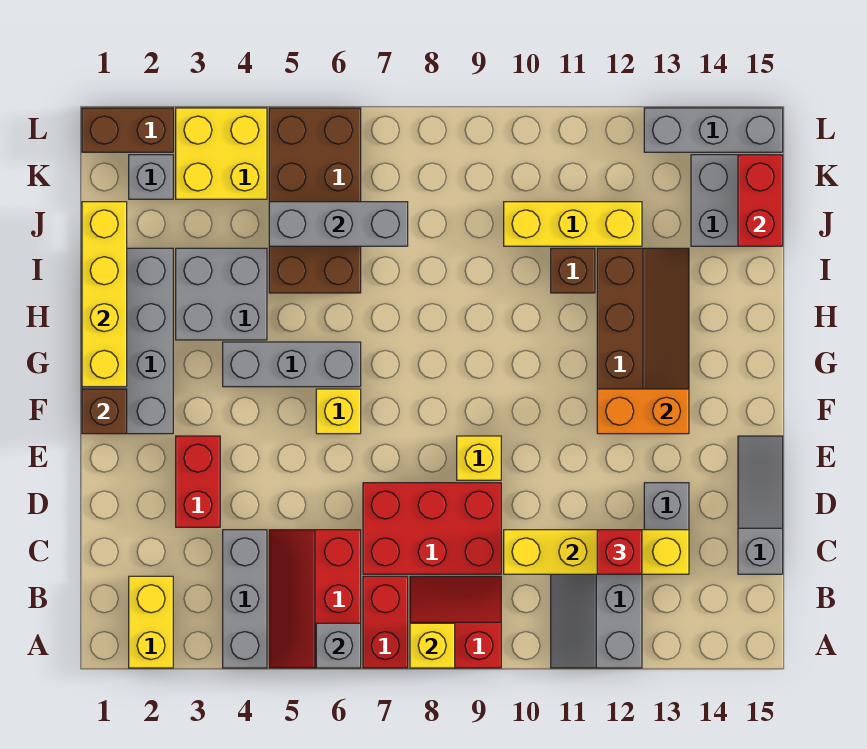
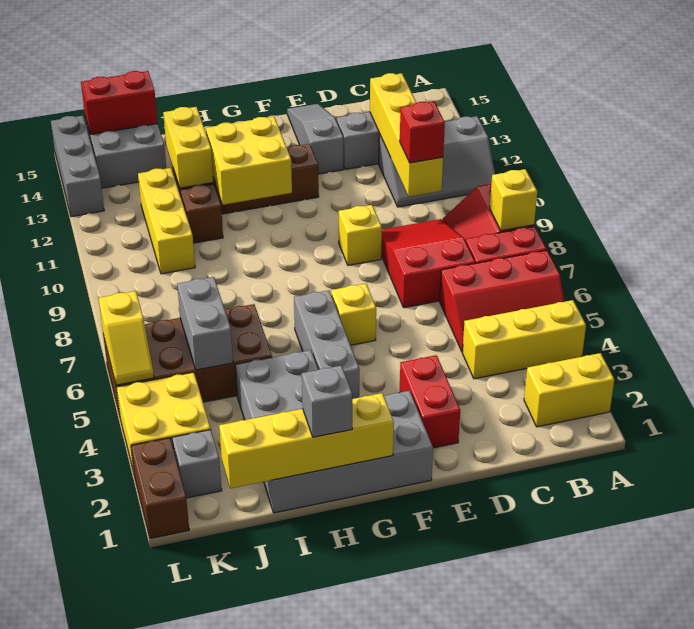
grey 1x3 brick [223,530,267,668] -> yellow 1x3 brick [462,300,586,379]
grey 1x1 brick [316,623,361,668] -> grey 1x1 brick moved to [302,365,352,437]
red 2x3 brick [363,483,501,574] -> red 2x3 slope [381,219,475,308]
red 1x1 brick [597,530,642,574] -> red 1x1 brick moved to [400,102,445,163]
grey 1x3 slope [738,436,783,574] -> grey 1x3 slope turned to [287,104,343,174]
red 1x2 brick [176,436,220,527] -> red 1x2 brick turned to [399,355,460,448]
brown 1x1 brick [82,389,127,434] -> none
orange 1x2 brick [597,389,689,434] -> none
none -> yellow 2x2 brick [206,117,292,205]
none -> yellow 1x2 brick [163,107,213,188]
grey 1x3 brick [269,202,408,246] -> grey 1x2 brick [177,277,233,370]
none -> yellow 1x2 slope [98,291,154,385]

